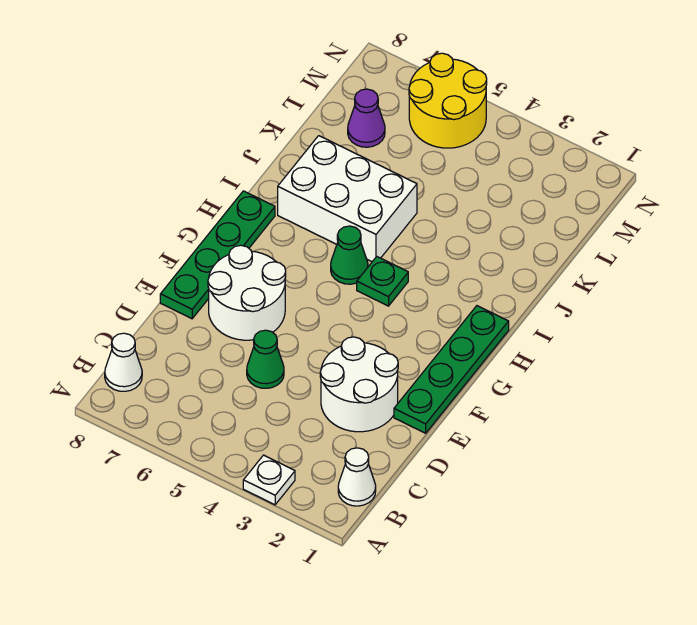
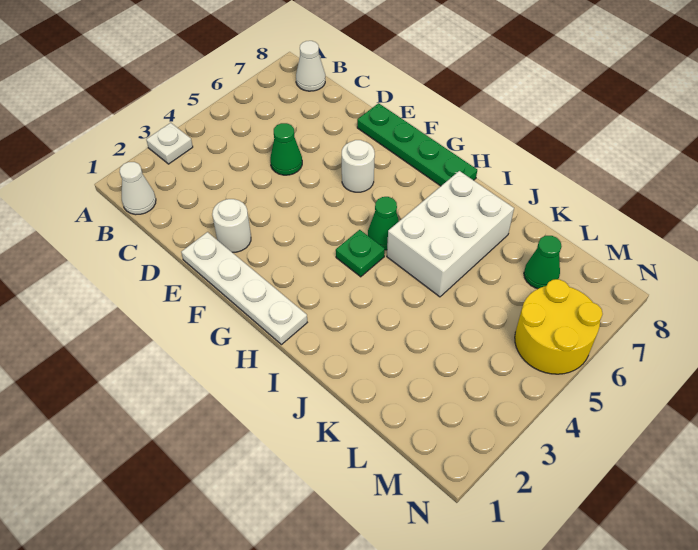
white 2x2 round brick [320,337,398,432] -> white 1x1 round brick [212,199,251,252]
green 1x4 plate [394,306,509,433] -> white 1x4 plate [181,232,307,345]
white 2x2 round brick [208,245,286,340] -> white 1x1 round brick [342,140,375,192]
purple 1x1 cone [348,89,385,147] -> green 1x1 cone [524,236,562,289]

